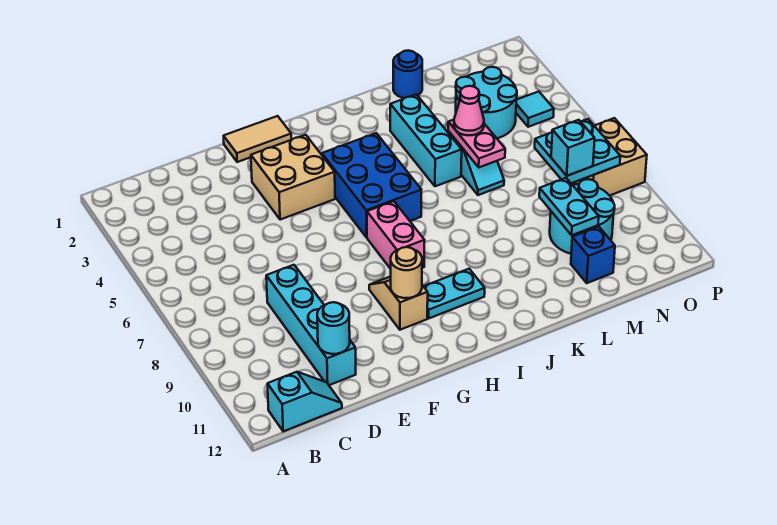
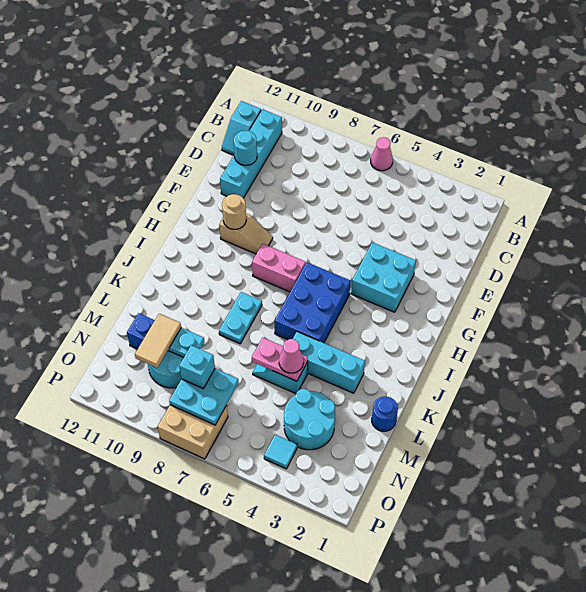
none -> pink 1x1 cone [371,137,393,171]
cyan 1x4 brick [266,265,356,385] -> cyan 1x4 brick turned to [220,109,282,198]
tan 1x2 tile [224,116,291,162] -> tan 1x2 tile moved to [135,314,181,368]
tan 2x2 brick [251,135,335,220] -> cyan 2x2 brick [351,242,416,312]
blue 2x3 brick [322,133,421,238] -> blue 2x3 brick turned to [275,262,351,343]
cyan 1x2 plate [424,269,485,318] -> cyan 1x2 plate moved to [219,292,262,344]

